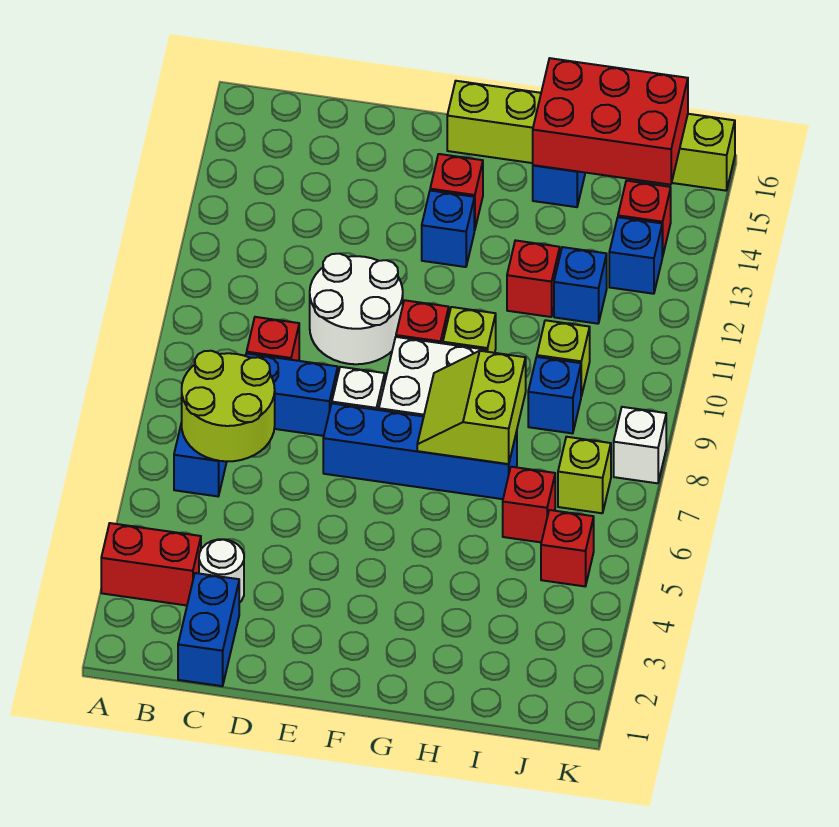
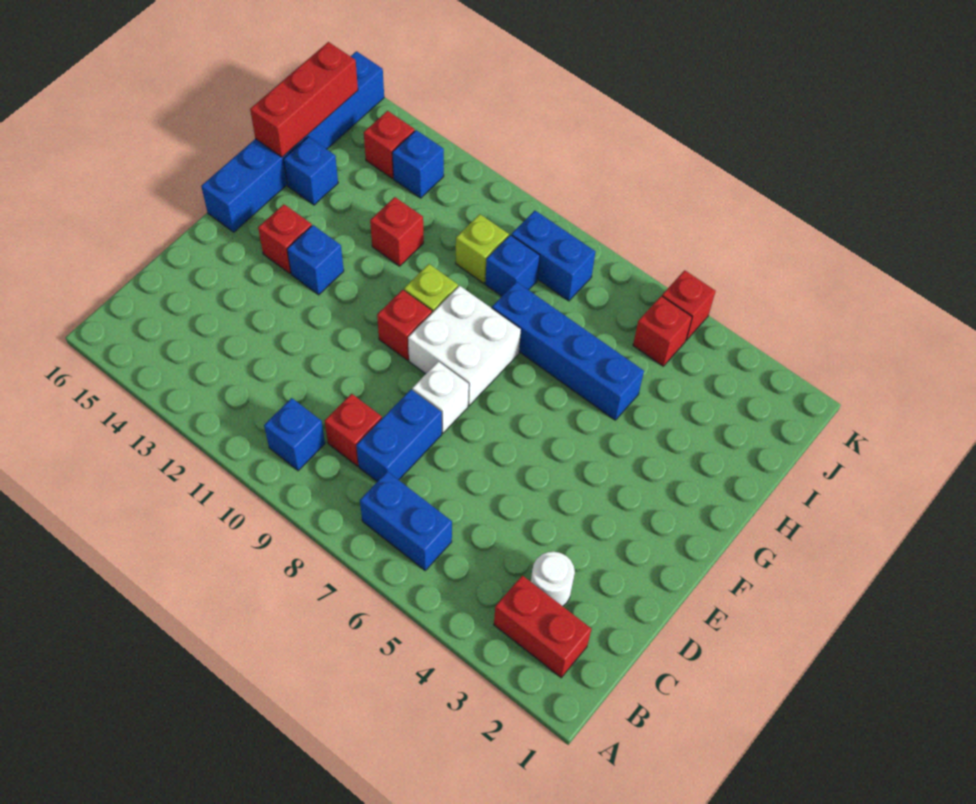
red 1x2 brick [101,523,201,605] -> red 1x2 brick turned to [494,575,591,678]
lime 2x2 round brick [182,351,275,461] -> none
blue 1x2 brick [178,573,239,686] -> blue 1x2 brick moved to [511,211,595,301]
white 2x2 round brick [310,254,403,364] -> none
blue 1x4 brick [323,403,517,499] -> blue 1x4 brick turned to [492,282,644,420]
lime 1x6 brick [447,81,735,191] -> blue 1x6 brick [201,51,384,232]
lime 2x2 slope [417,351,526,464] -> none
red 2x3 brick [533,58,688,185] -> red 1x3 brick [250,42,358,157]
red 1x1 brick [503,467,555,542] -> red 1x1 brick moved to [662,270,716,340]
blue 1x1 brick [554,247,607,324] -> blue 1x1 brick moved to [264,398,325,471]
lime 1x1 brick [558,437,611,513] -> none
white 1x1 brick [614,407,666,483] -> none

